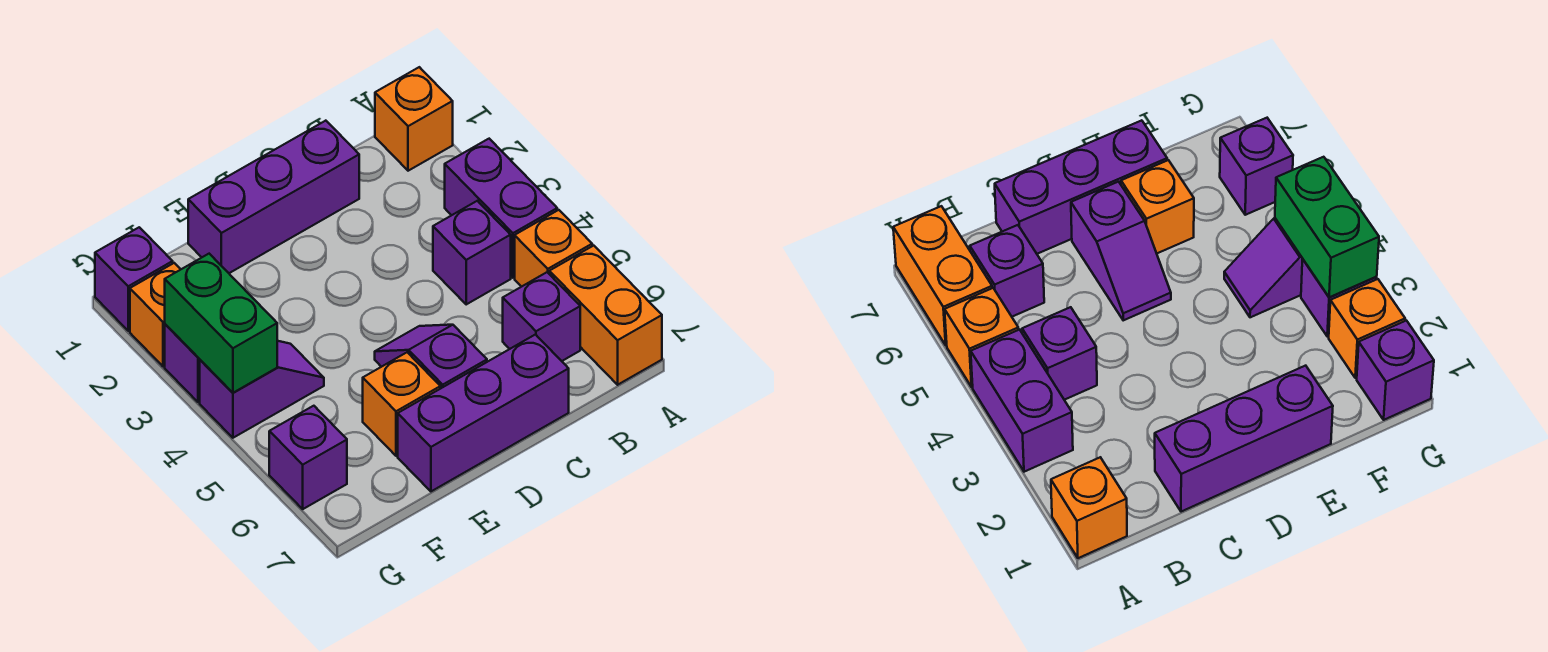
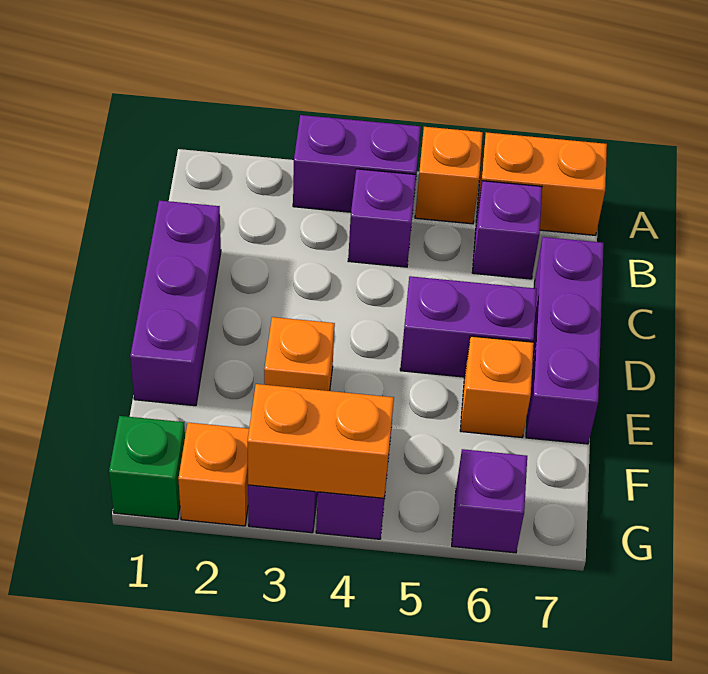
orange 1x1 brick [375,67,453,171] -> orange 1x1 brick moved to [264,317,335,391]
purple 1x2 slope [375,325,487,389] -> purple 1x2 brick [400,276,537,377]
purple 1x1 brick [95,227,173,331] -> green 1x1 brick [109,416,185,519]
green 1x2 brick [165,254,277,393] -> orange 1x2 brick [247,384,394,498]

